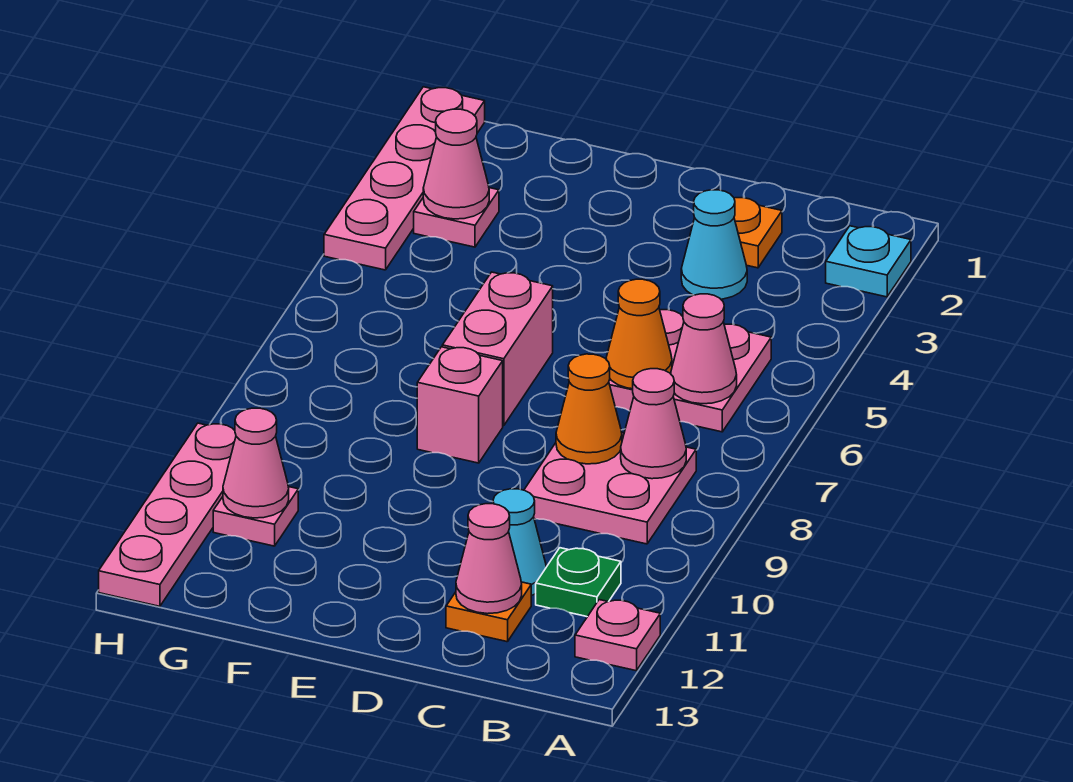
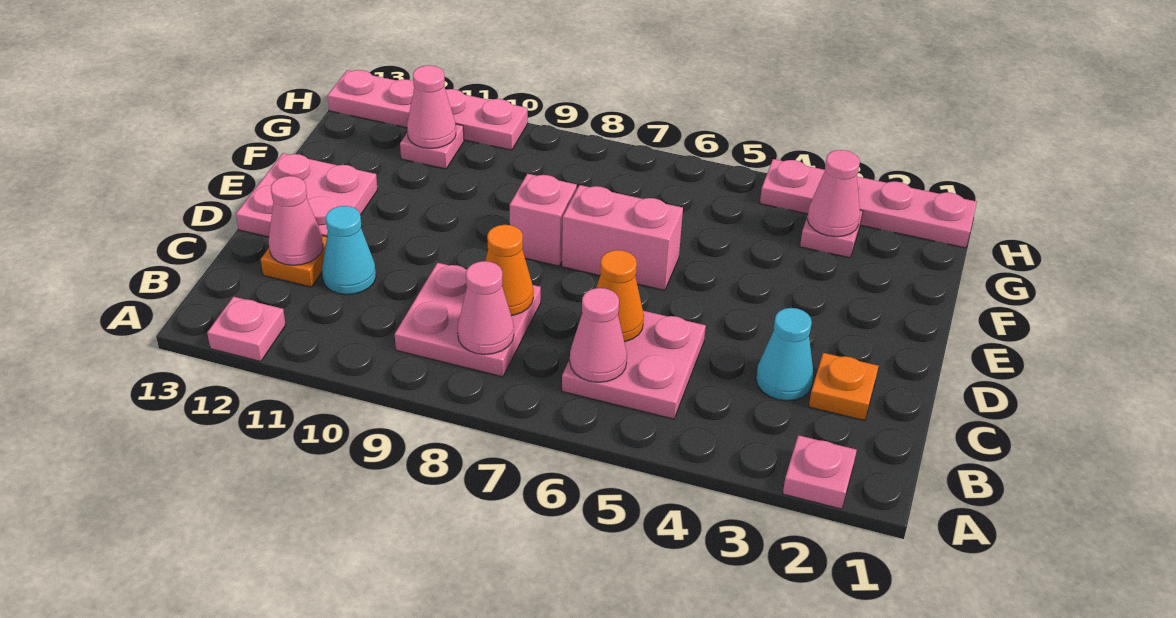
cyan 1x1 plate [826,226,911,297] -> pink 1x1 plate [783,435,857,509]
green 1x1 plate [536,548,621,617] -> none
none -> pink 2x2 plate [236,153,378,237]

